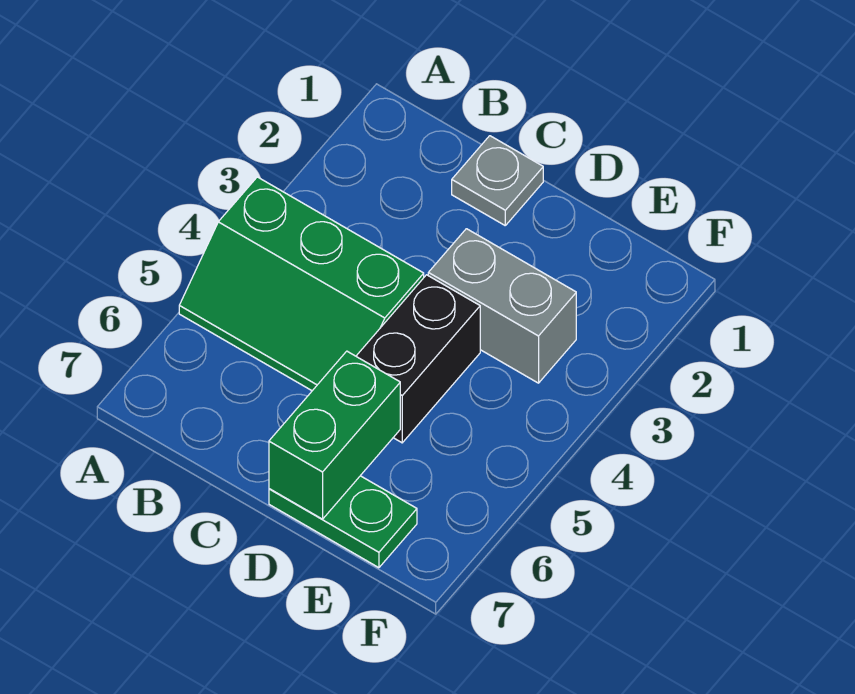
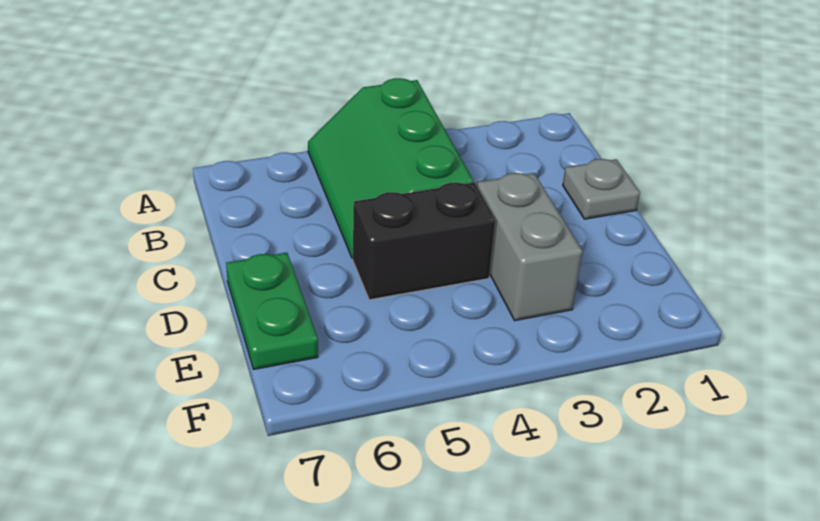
green 1x2 brick [269,351,400,519] -> none

